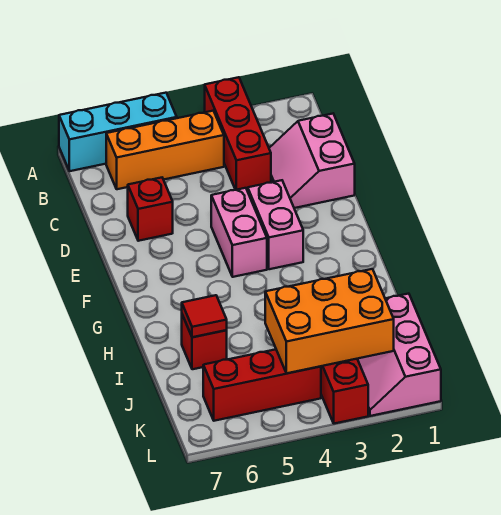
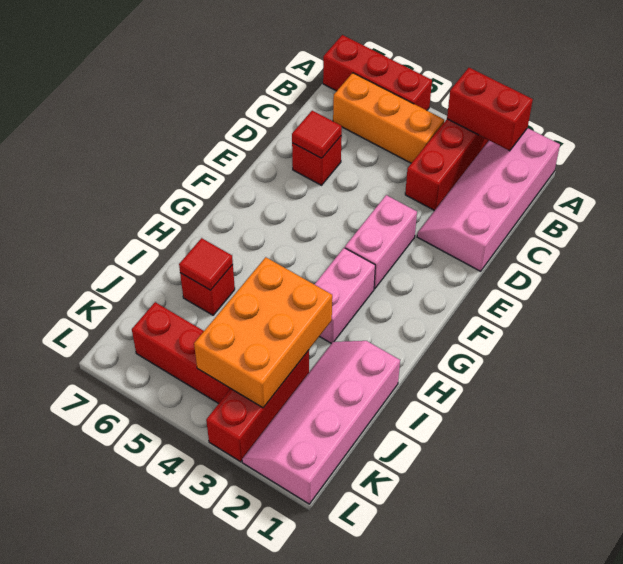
none -> red 1x2 brick [447,68,533,151]
cyan 1x3 brick [59,93,177,171] -> red 1x3 brick [323,35,432,110]
pink 2x2 slope [269,114,355,208] -> pink 2x4 slope [417,128,560,271]
none -> red 1x1 tile [292,111,342,158]
pink 1x2 brick [211,188,267,277] -> pink 1x2 brick moved to [315,248,375,343]
pink 2x3 slope [358,294,441,416] -> pink 2x4 slope [242,341,400,504]
orange 2x3 brick [265,269,394,373] -> orange 2x3 brick turned to [194,257,332,408]

